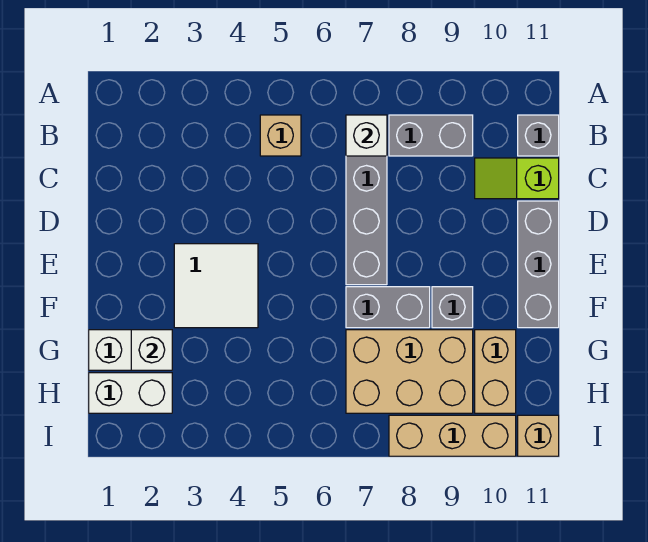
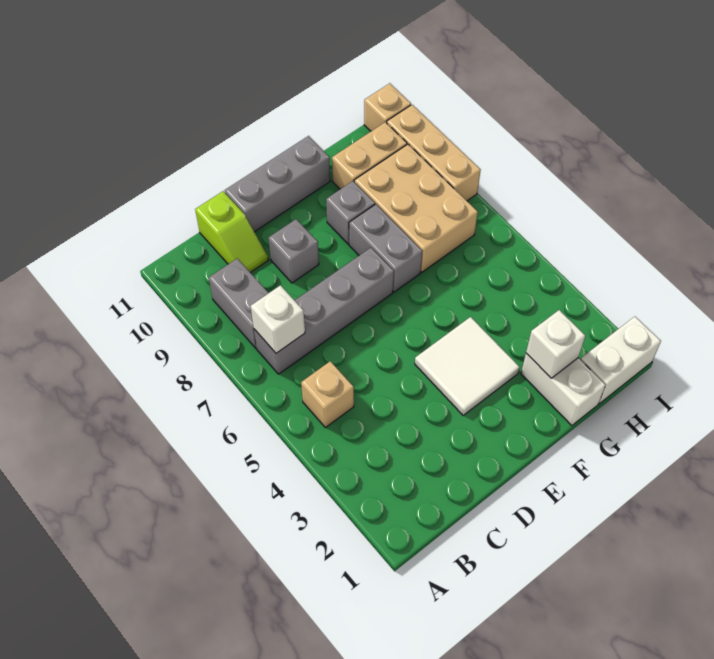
grey 1x1 brick [518,115,559,156] -> grey 1x1 brick moved to [268,219,319,283]
white 1x2 brick [89,373,172,413] -> white 1x2 brick turned to [581,317,661,404]

